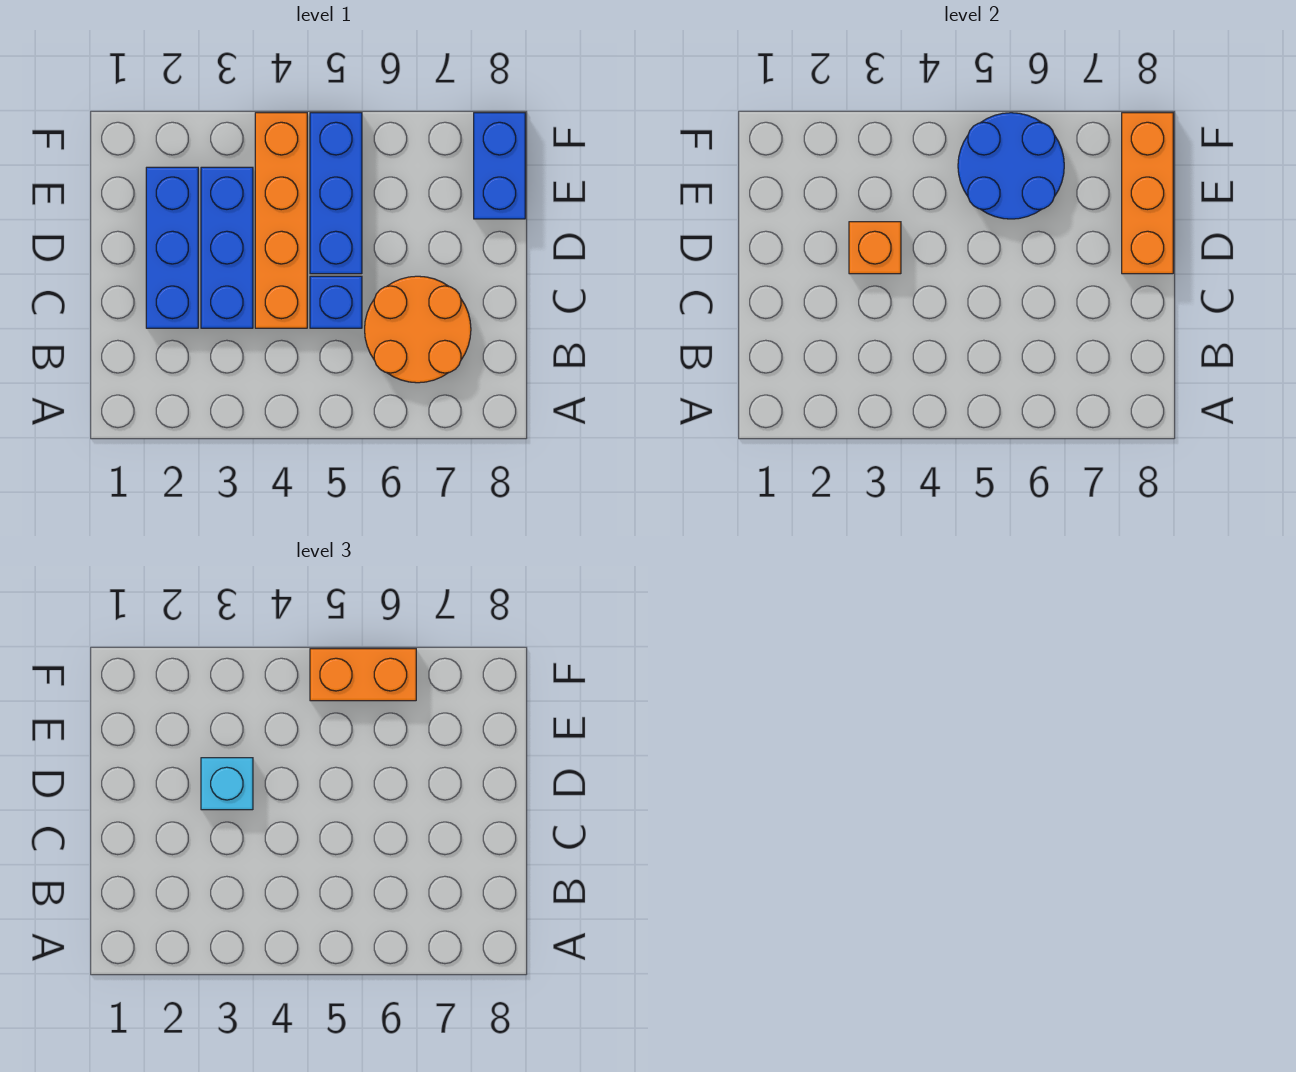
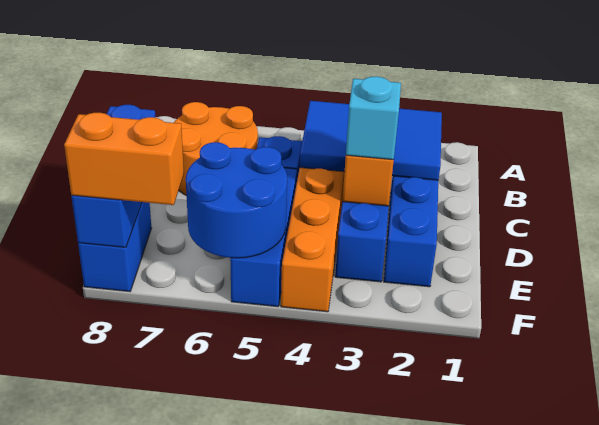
none -> blue 2x3 tile [300,101,442,180]
orange 1x3 brick [1122,113,1173,274] -> blue 1x3 brick [71,105,156,247]
orange 1x2 brick [310,649,416,701] -> orange 1x2 brick moved to [64,113,184,205]

